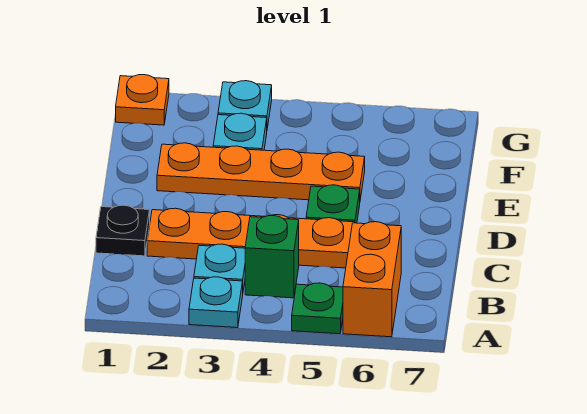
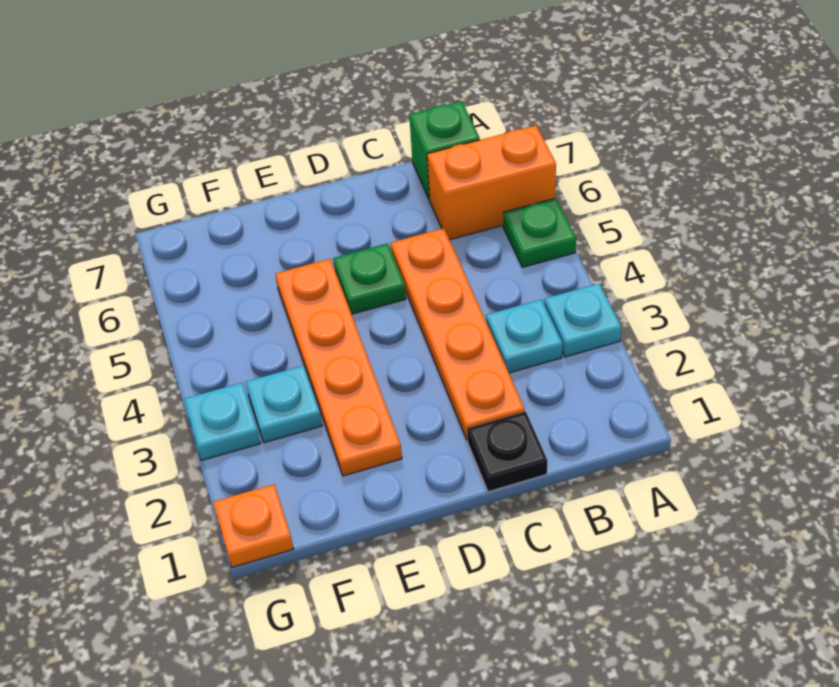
green 1x1 brick [245,216,299,298] -> green 1x1 brick moved to [409,101,480,200]

